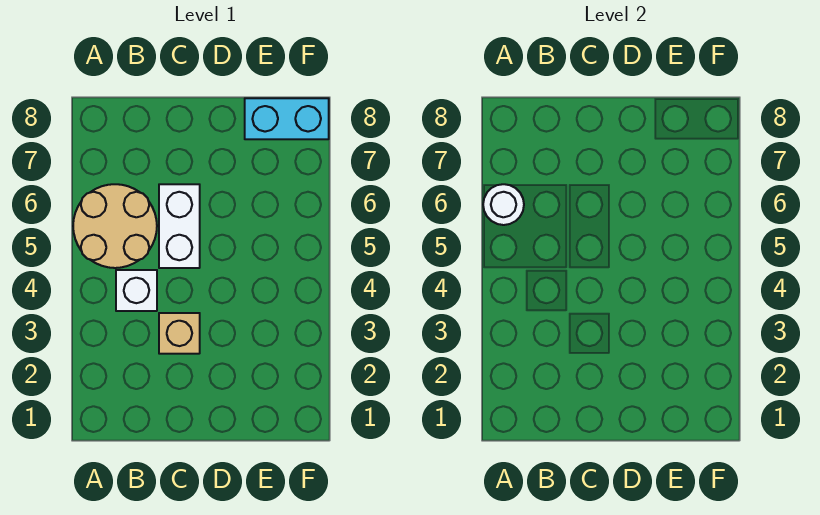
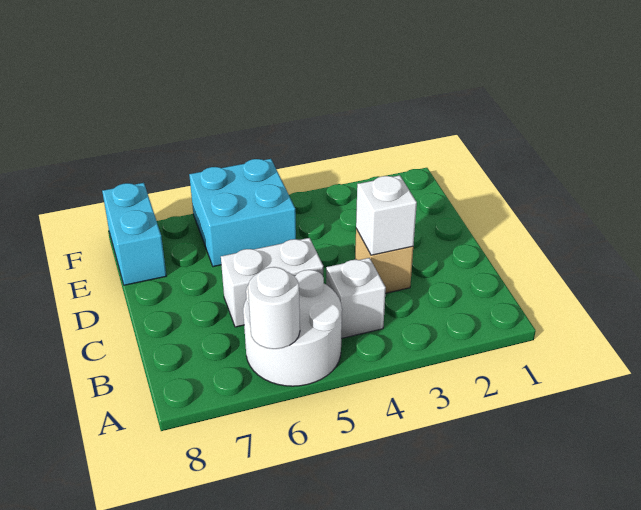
tan 2x2 round brick [73,184,157,268] -> white 2x2 round brick [243,270,342,386]
none -> white 1x1 brick [356,175,417,255]
none -> cyan 2x2 brick [189,159,296,267]

